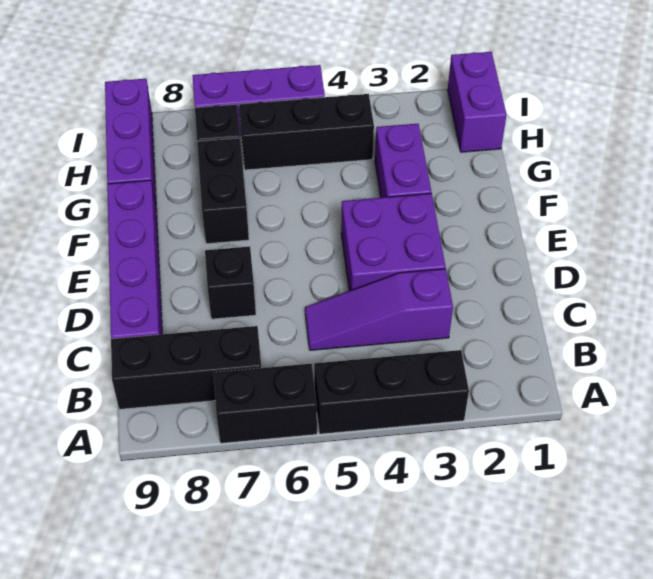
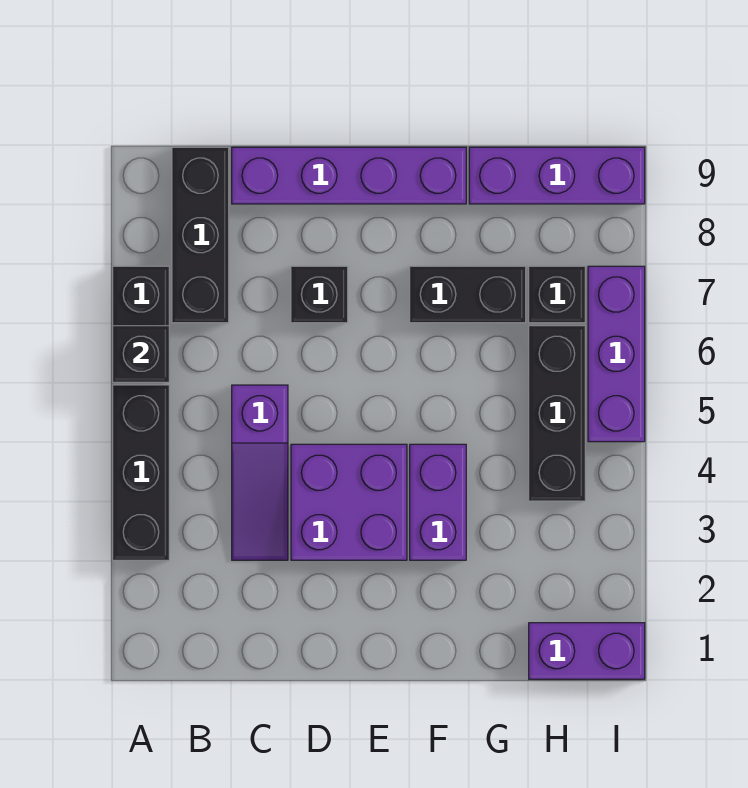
none -> black 1x1 brick [113,326,169,382]
purple 1x3 slope [305,269,453,350] -> purple 1x3 slope turned to [232,385,288,560]
purple 1x2 brick [375,124,431,198] -> purple 1x2 brick turned to [410,444,466,560]

